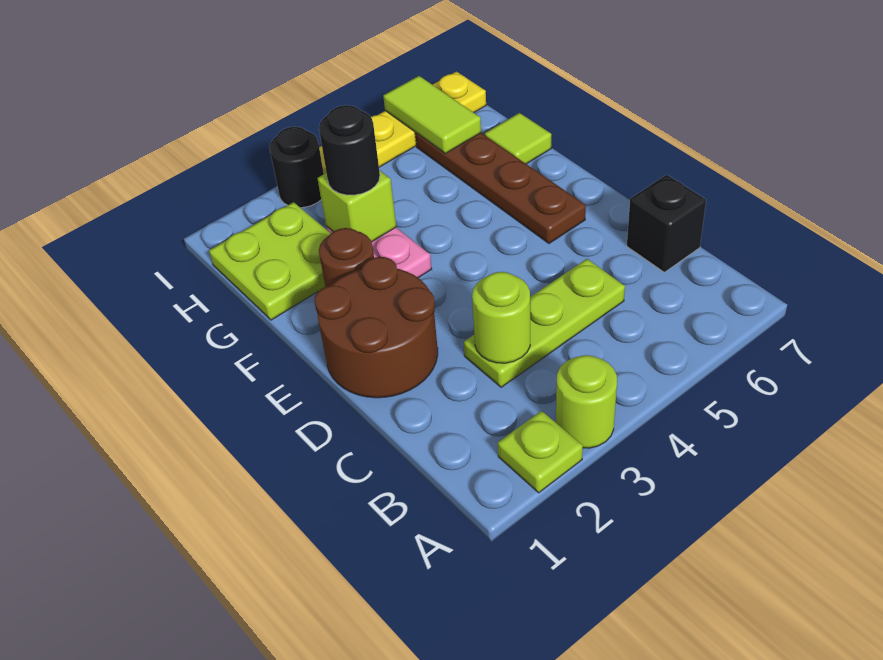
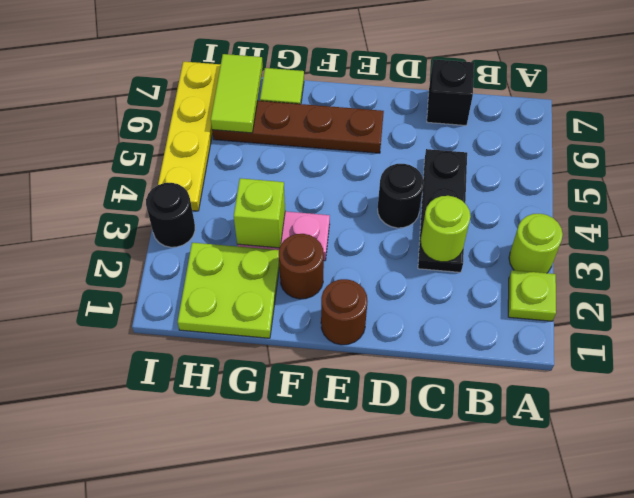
lime 1x3 plate [464,259,625,387] -> black 1x3 plate [418,149,467,272]
brown 2x2 round brick [314,257,438,398] -> brown 1x1 round brick [321,279,368,345]
black 1x1 round brick [319,105,380,195] -> black 1x1 round brick moved to [378,164,424,228]
lime 1x2 tile [383,76,481,153] -> lime 1x2 tile turned to [211,54,263,133]

